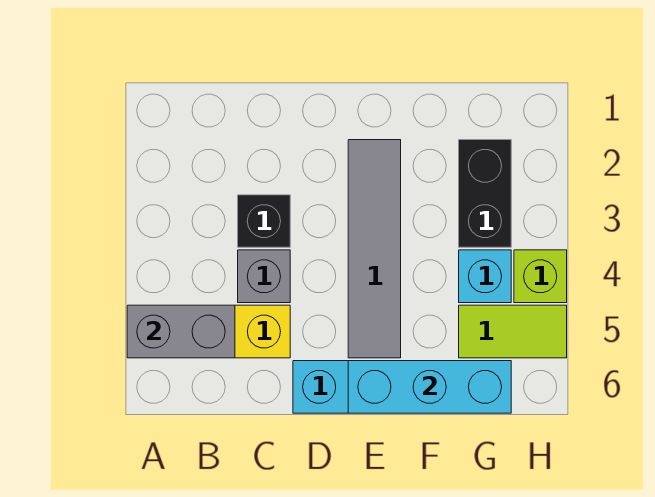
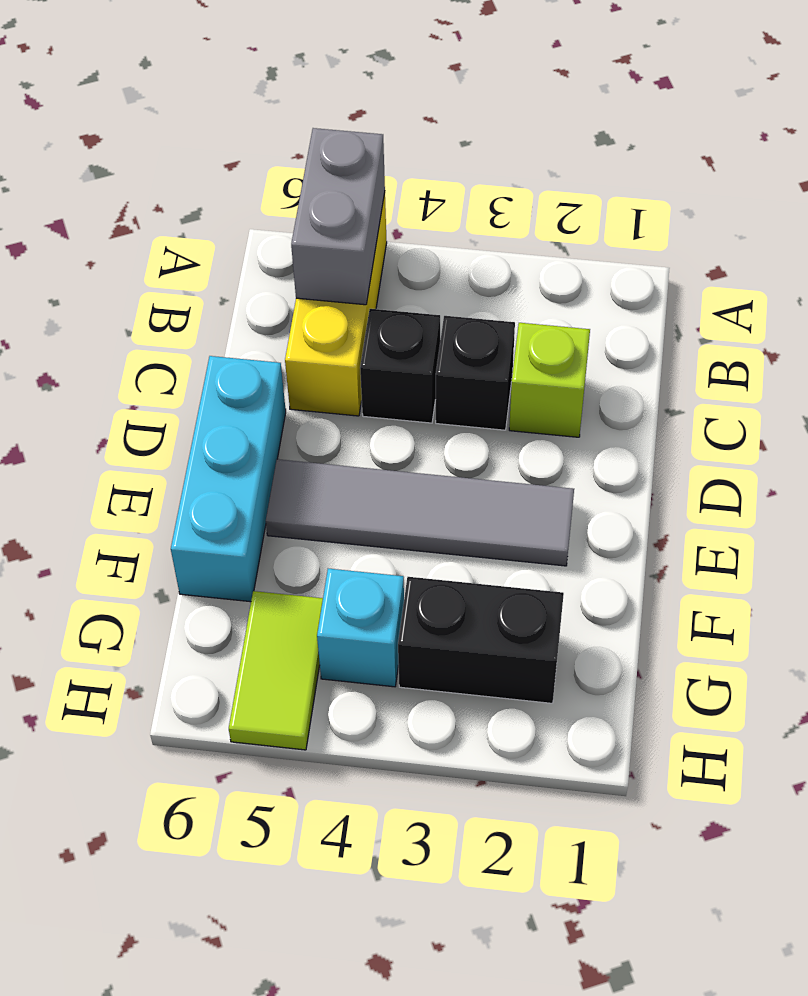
grey 1x1 brick [238,250,290,303] -> black 1x1 brick [360,309,440,423]
cyan 1x3 brick [348,361,511,413] -> none
lime 1x1 brick [514,250,567,303] -> lime 1x1 brick moved to [509,323,590,437]

